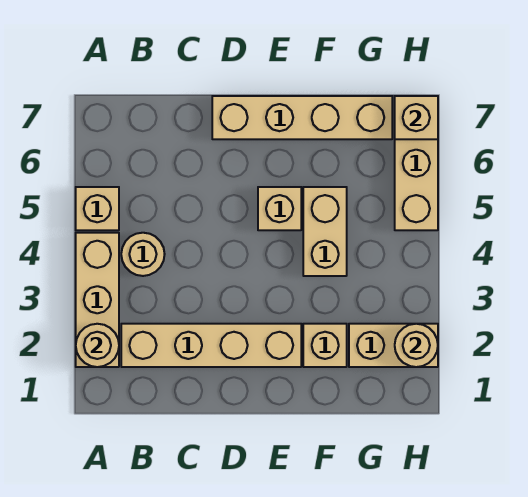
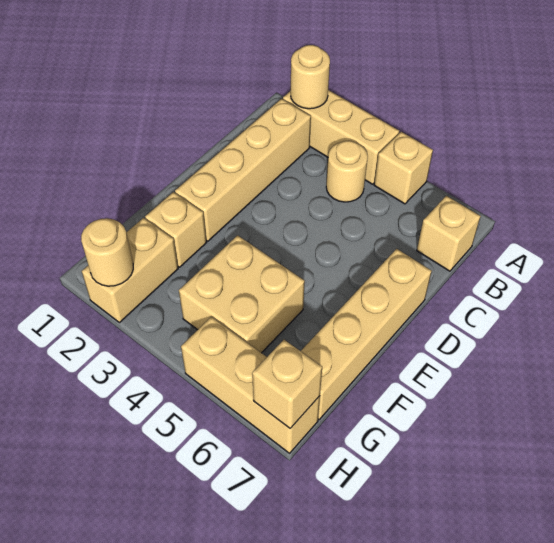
tan 1x1 brick [258,187,301,230] -> tan 1x1 brick moved to [417,196,481,271]
tan 1x2 brick [303,187,347,276] -> tan 2x2 brick [179,235,305,353]

